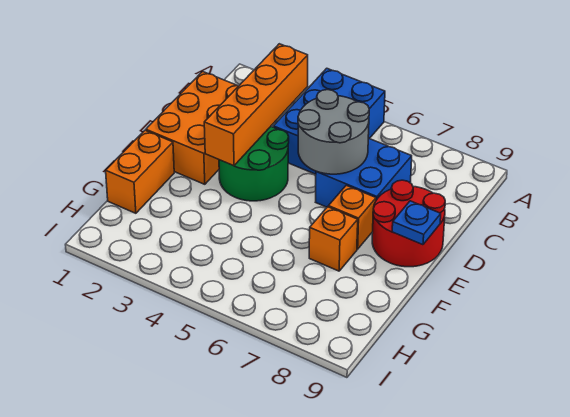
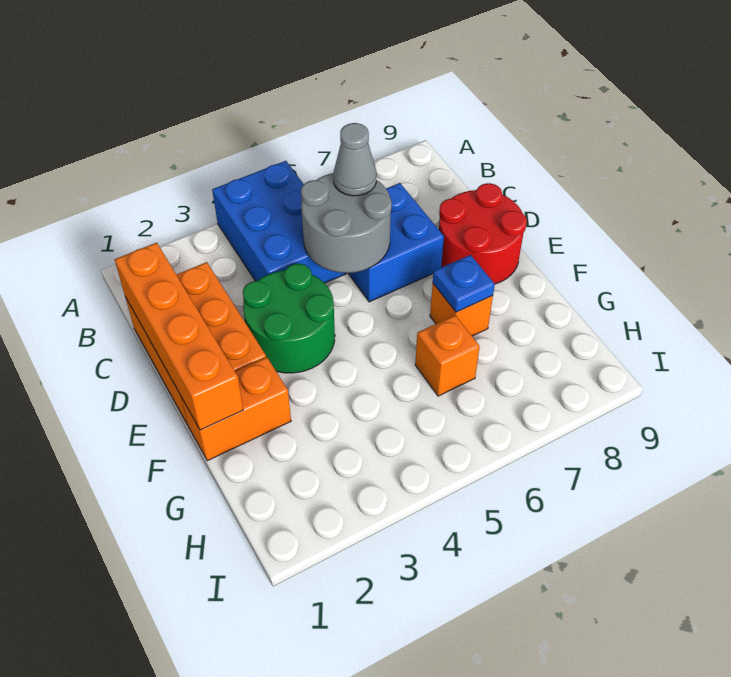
orange 1x4 brick [204,44,308,166] -> orange 1x4 brick moved to [115,243,243,430]
none -> grey 1x1 cone [333,123,376,196]
orange 1x1 brick [328,185,376,249] -> orange 1x1 brick moved to [415,315,480,396]
blue 1x1 plate [392,201,441,245] -> blue 1x1 plate moved to [433,255,495,312]
orange 1x2 brick [106,130,174,213] -> orange 1x2 brick turned to [181,357,291,461]

